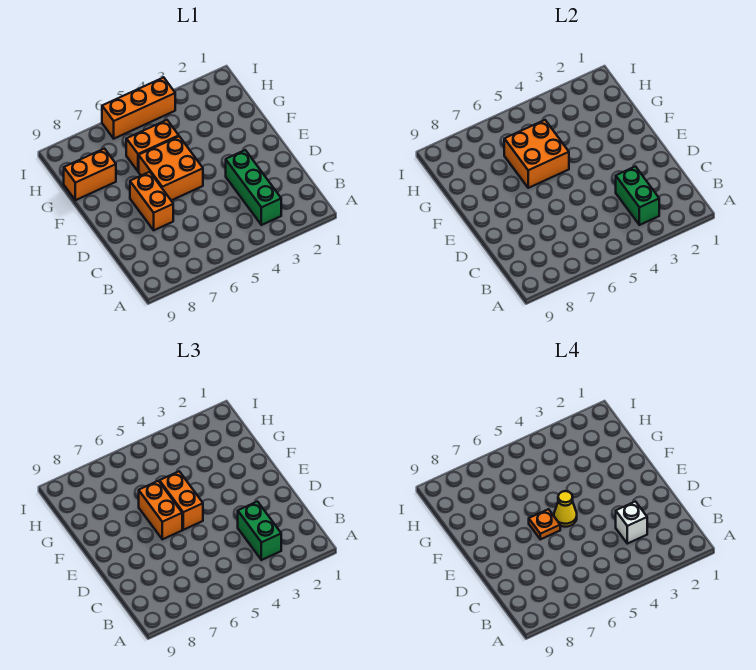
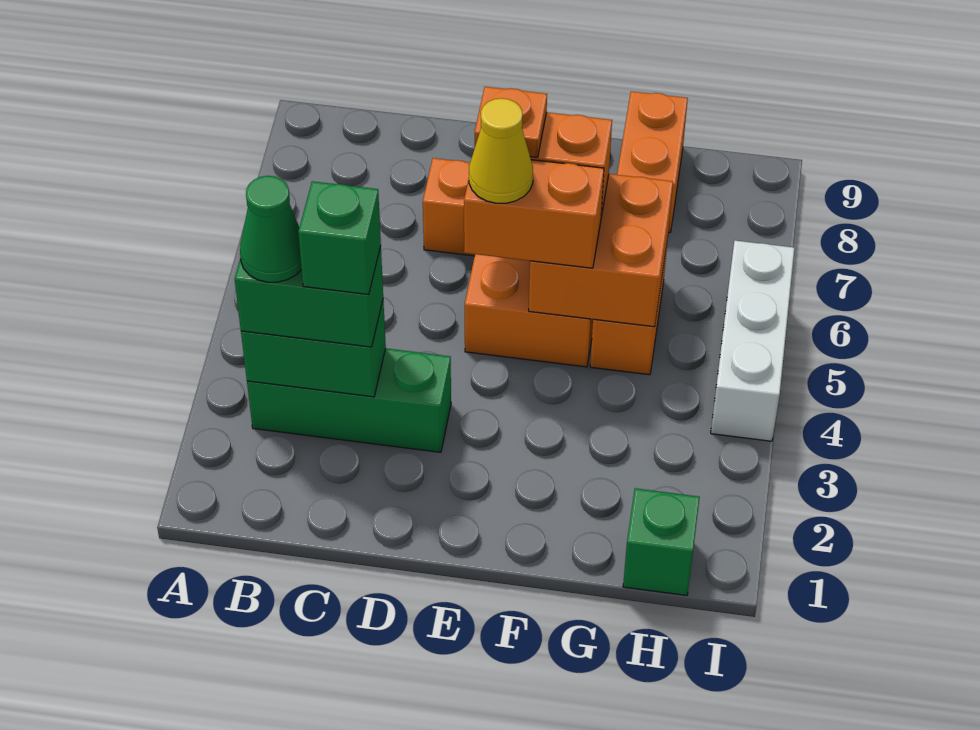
none -> green 1x1 cone [240,176,302,282]
white 1x1 brick [616,502,647,544] -> green 1x1 brick [298,181,381,295]
none -> green 1x1 brick [623,488,700,595]
orange 1x3 brick [102,77,175,139] -> white 1x3 brick [711,240,795,441]

